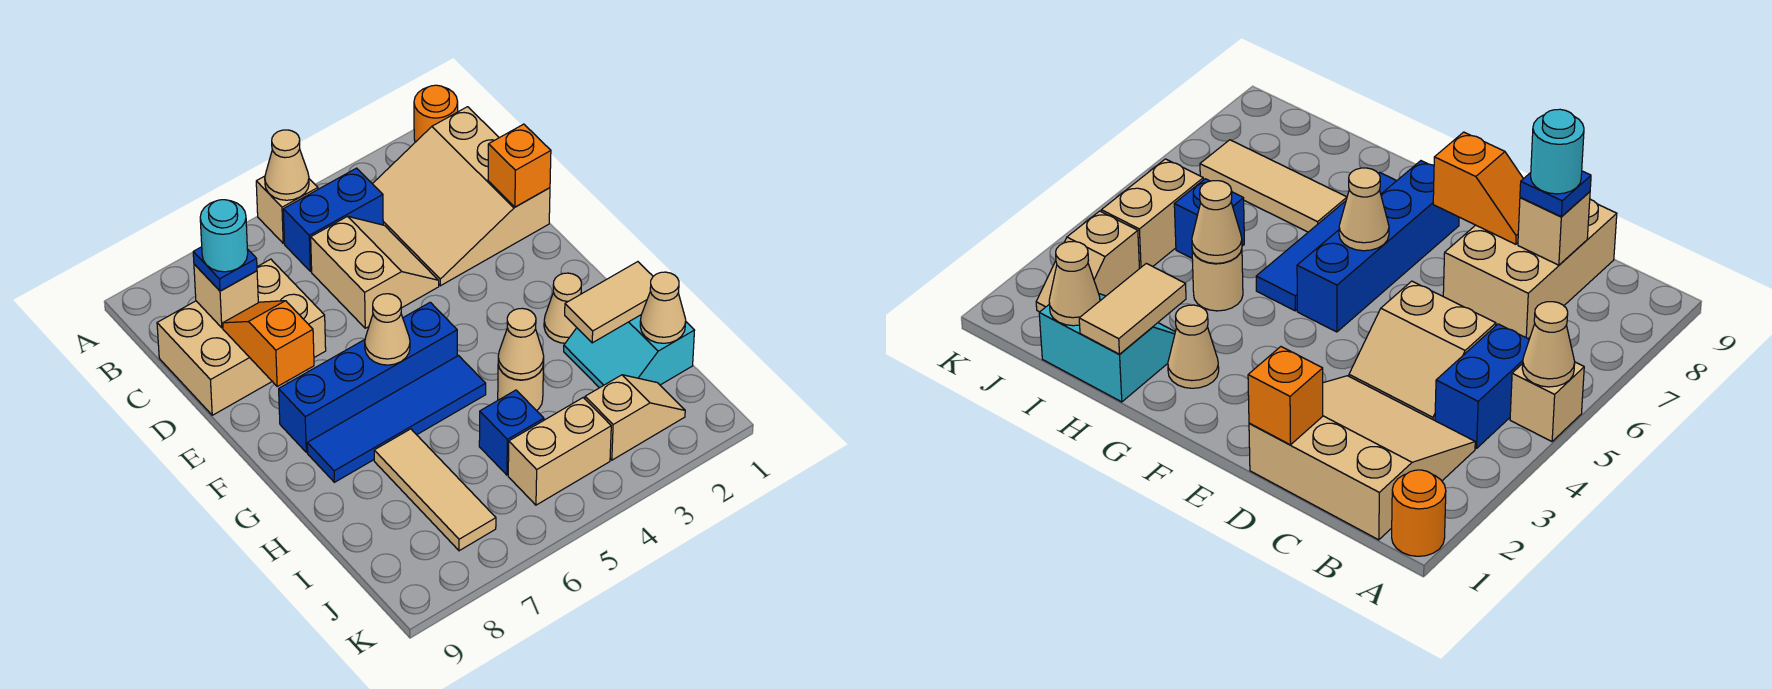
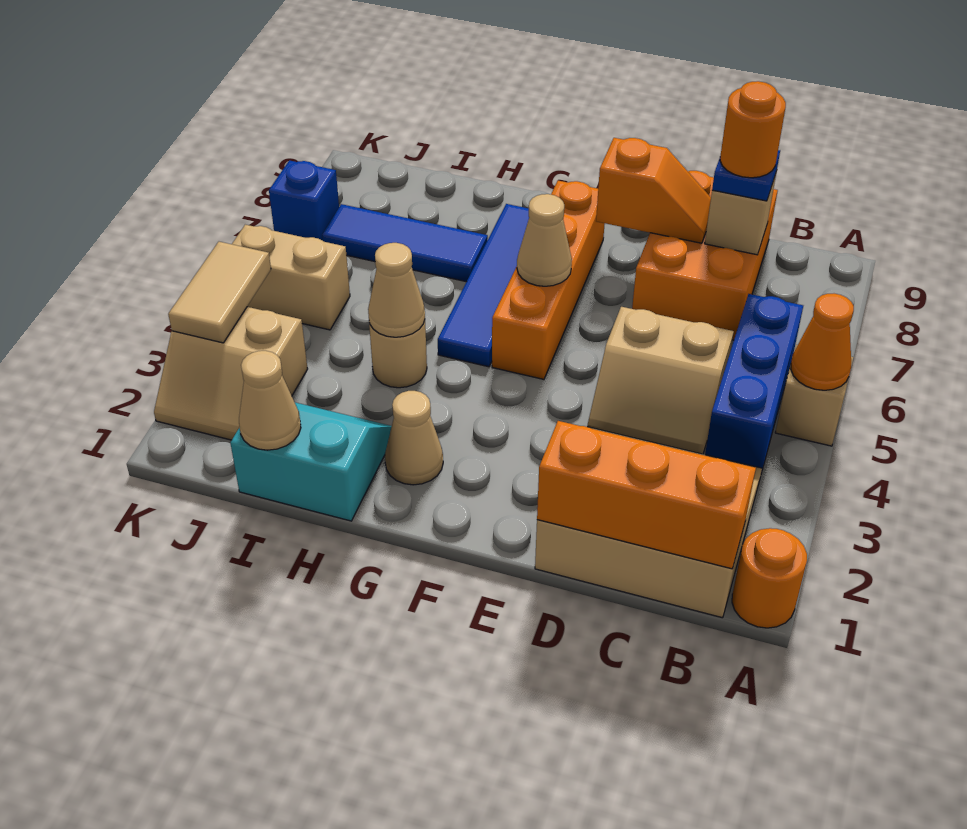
tan 1x1 cone [265,130,309,200] -> orange 1x1 cone [791,294,854,390]
blue 1x2 brick [283,168,383,271] -> blue 1x3 brick [705,294,803,470]
tan 2x3 brick [157,259,326,415] -> orange 2x3 brick [632,171,778,340]
cyan 1x1 round brick [200,200,248,272] -> orange 1x1 round brick [720,81,786,178]
orange 1x1 brick [488,124,551,207] -> orange 1x3 brick [537,421,756,569]
blue 1x4 brick [279,302,457,452] -> orange 1x4 brick [492,181,605,379]
tan 1x2 tile [565,262,653,343] -> tan 1x2 tile moved to [168,242,271,343]
tan 1x3 tile [374,429,496,551] -> blue 1x3 tile [322,204,488,282]
blue 1x1 brick [479,390,544,475] -> blue 1x1 brick moved to [269,160,339,240]
tan 1x2 slope [585,375,685,460] -> tan 2x2 slope [154,307,308,440]
tan 1x2 brick [508,398,611,505] -> tan 1x2 brick turned to [232,225,350,330]

